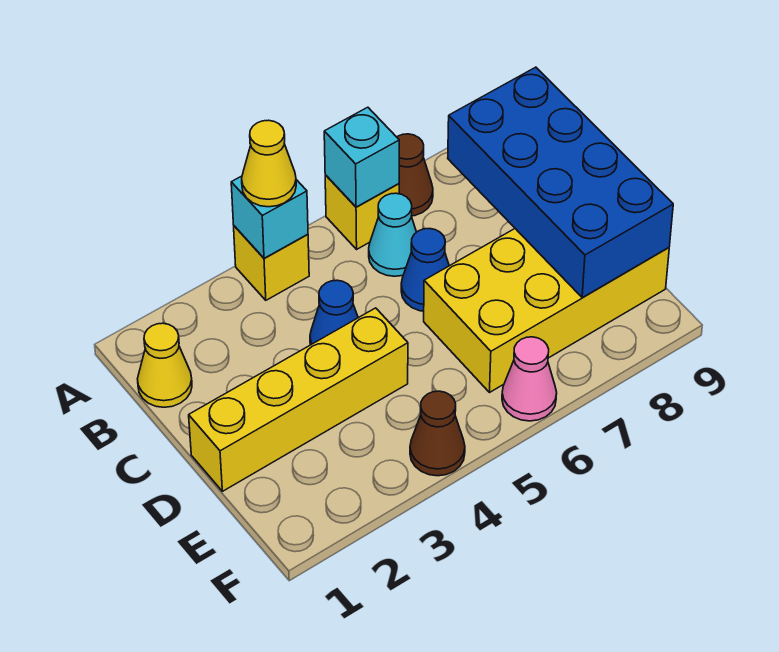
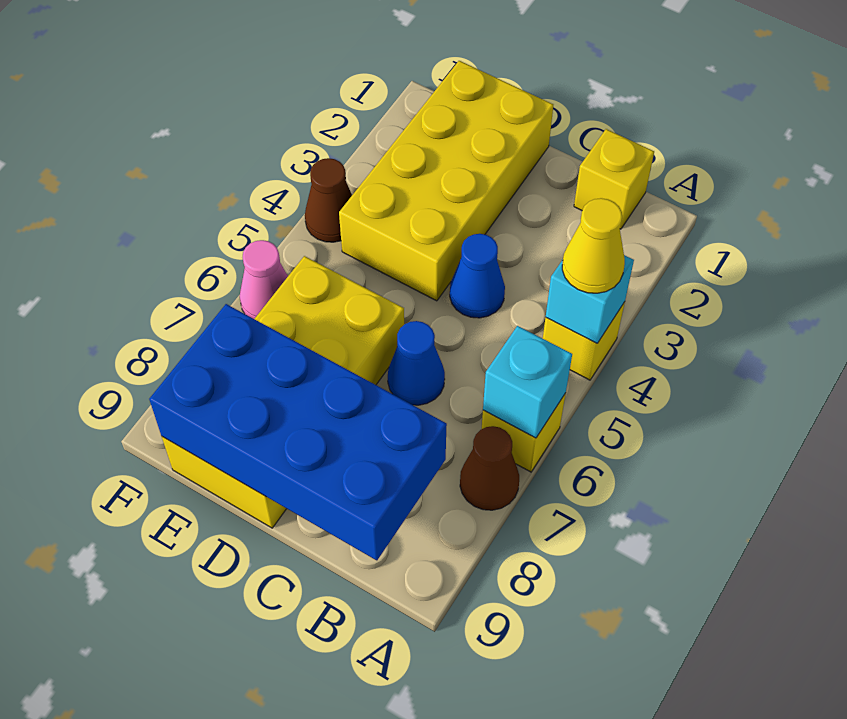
yellow 1x1 cone [138,323,192,407] -> yellow 1x1 brick [574,129,654,229]
cyan 1x1 cone [369,193,416,276] -> none
yellow 1x4 brick [189,308,408,491] -> yellow 2x4 brick [339,61,553,301]

